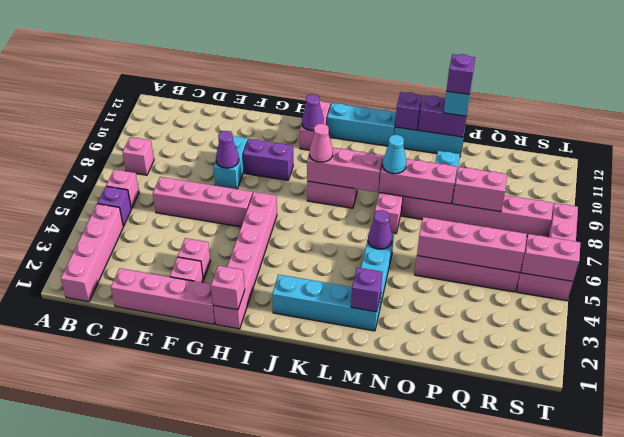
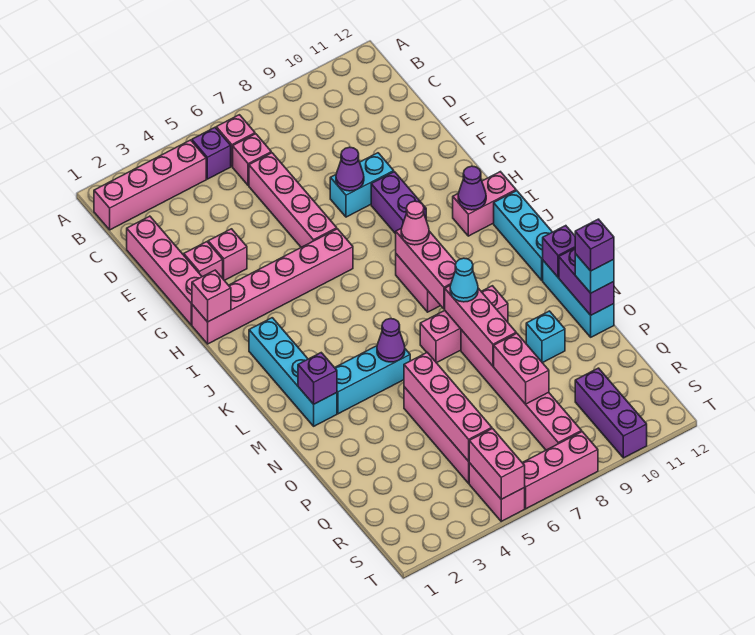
pink 1x1 brick [122,137,154,175] -> pink 1x1 brick moved to [233,134,271,186]
none -> purple 1x3 brick [575,368,647,458]

